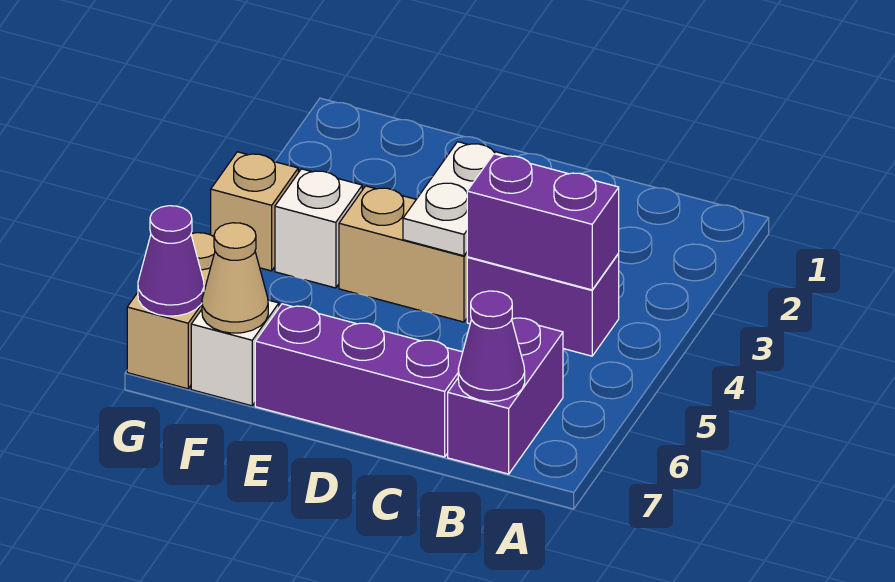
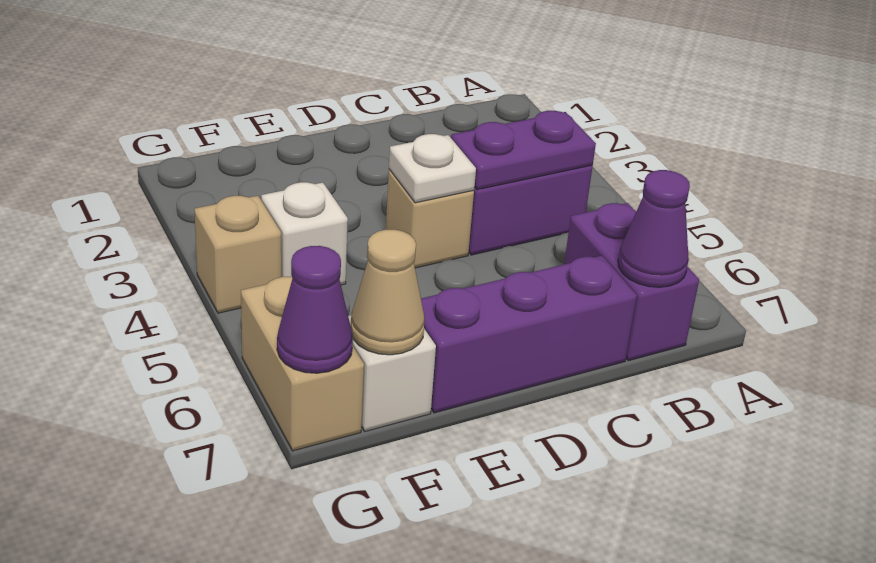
purple 1x2 brick [467,154,619,290] -> purple 1x2 plate [451,111,596,190]
white 1x2 plate [403,142,510,256] -> white 1x1 plate [389,134,476,203]
tan 1x2 brick [339,186,467,322] -> tan 1x1 brick [386,169,474,268]

